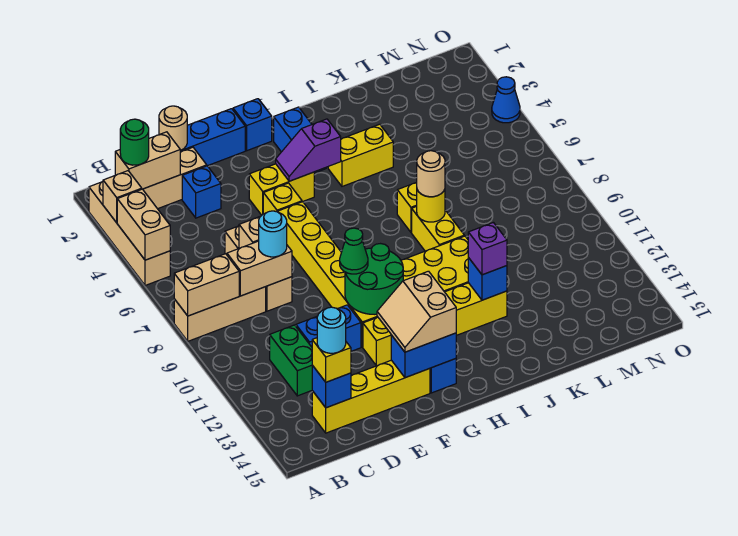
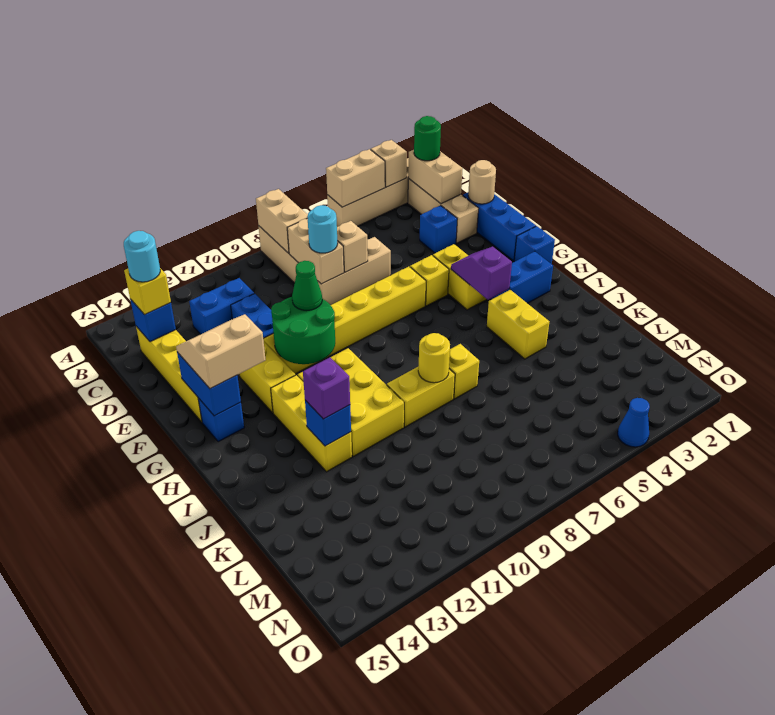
green 1x2 brick [270,325,312,396] -> blue 1x2 brick [189,278,254,334]
tan 1x1 round brick [417,151,445,197] -> none

